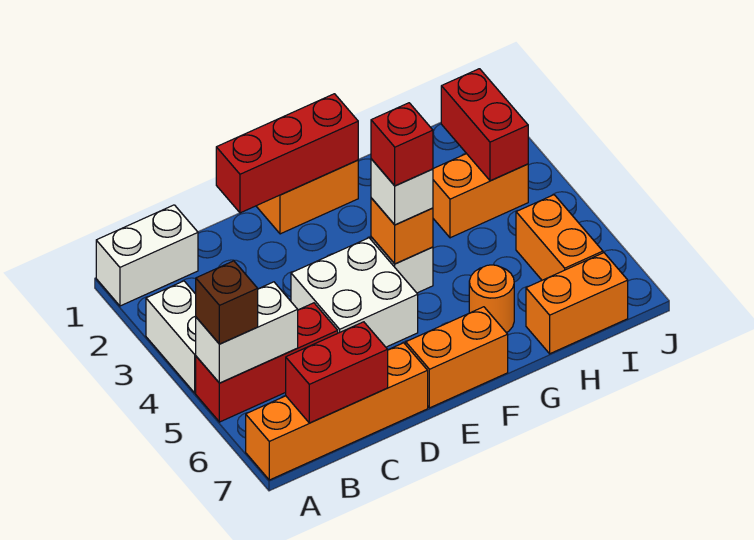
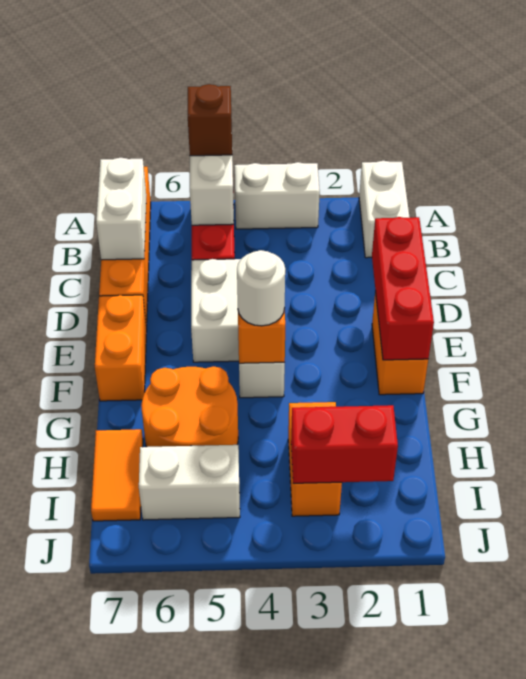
red 1x2 brick [286,322,388,423] -> white 1x2 brick [96,158,146,260]
white 1x1 brick [371,159,433,225] -> white 1x1 round brick [237,250,285,326]
red 1x1 brick [371,103,433,186] -> none
orange 1x1 round brick [469,265,514,333] -> orange 2x2 round brick [141,366,238,447]
orange 1x2 brick [526,253,628,354] -> orange 1x2 tile [91,429,143,521]
orange 1x2 brick [516,195,603,280] -> white 1x2 brick [139,445,240,520]

